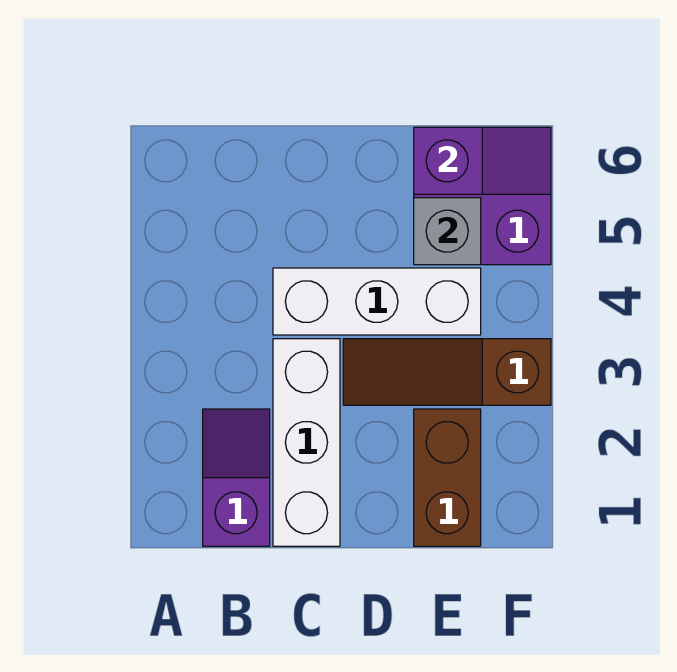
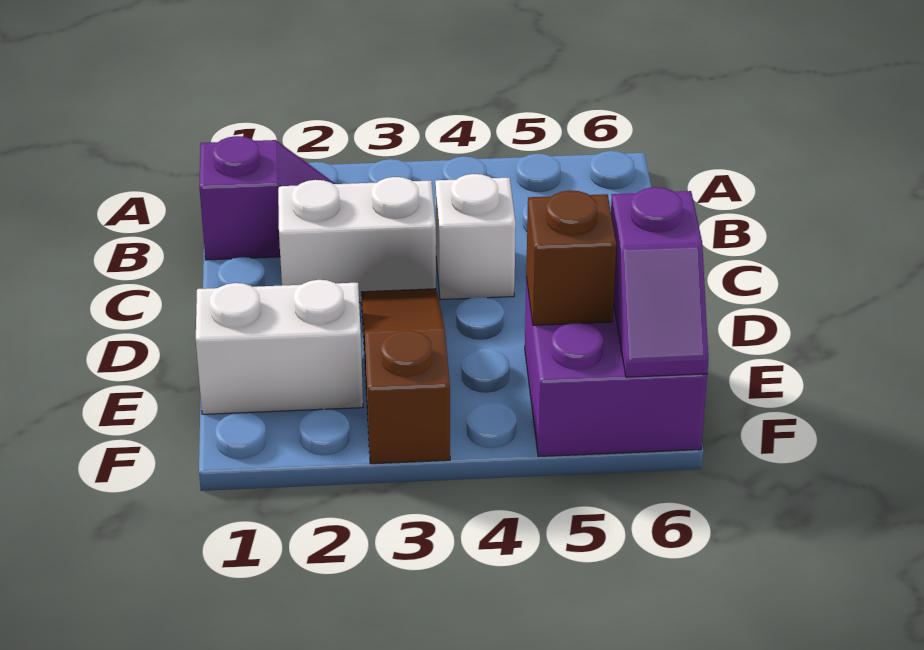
white 1x3 brick [273,339,340,546] -> white 1x2 brick [278,177,436,303]
white 1x3 brick [273,268,481,335] -> white 1x1 brick [435,174,516,300]
brown 1x2 brick [414,409,481,546] -> white 1x2 brick [196,280,363,414]
grey 1x1 brick [414,198,481,265] -> brown 1x1 brick [526,191,616,325]

